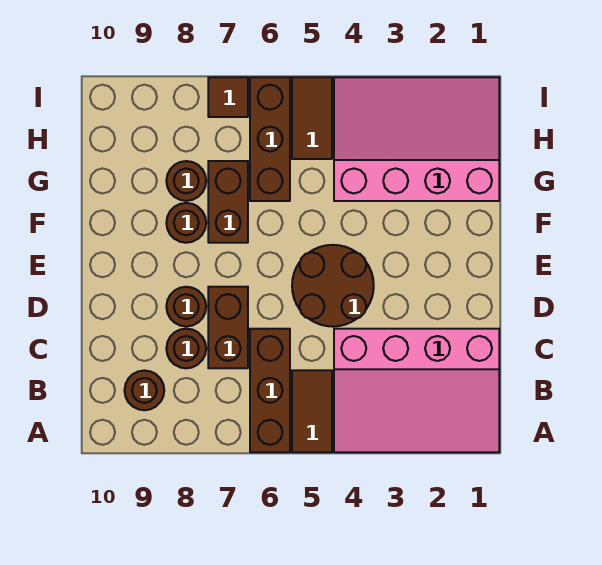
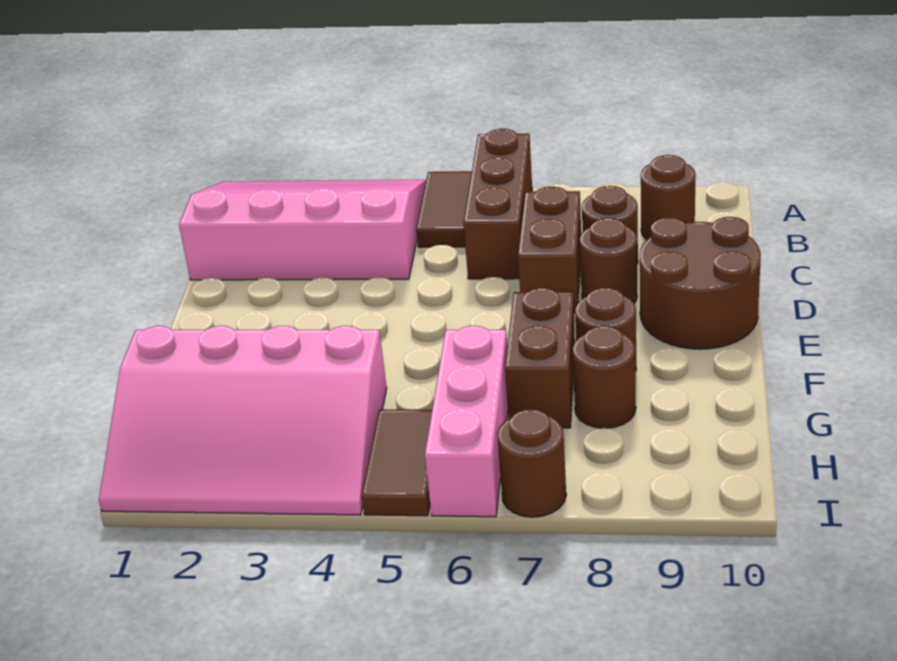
brown 2x2 round brick [292,245,374,327] -> brown 2x2 round brick moved to [640,217,761,349]
brown 1x3 brick [250,77,290,201] -> pink 1x3 brick [425,326,508,517]
brown 1x1 tile [208,77,248,117] -> brown 1x1 round brick [497,409,566,517]

